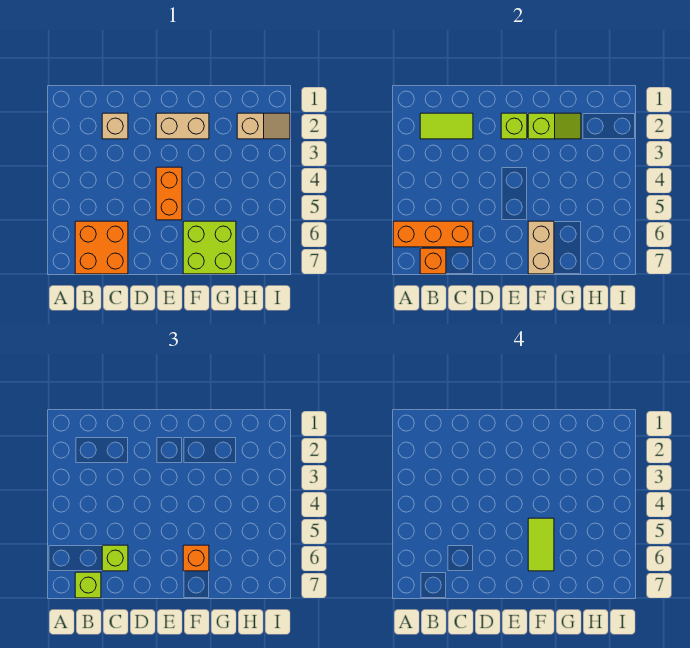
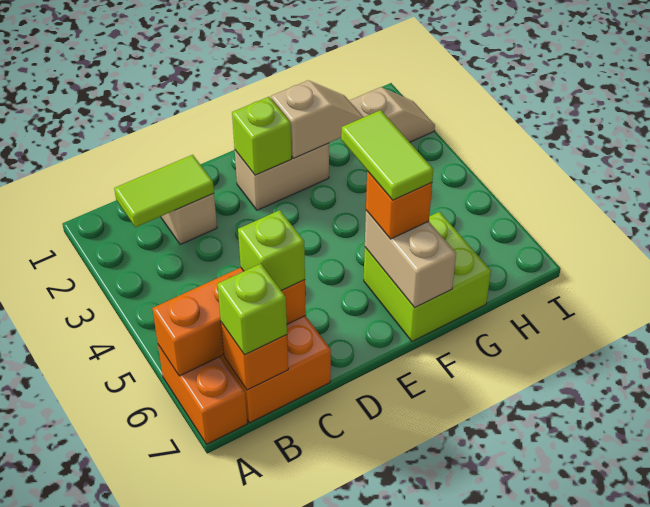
orange 1x2 brick [156,167,182,220] -> orange 1x2 brick moved to [158,345,247,444]
lime 1x2 slope [528,113,581,139] -> tan 1x2 slope [271,80,363,158]

